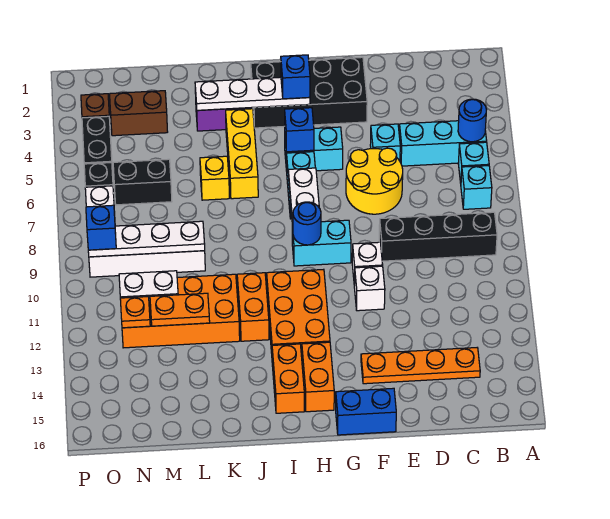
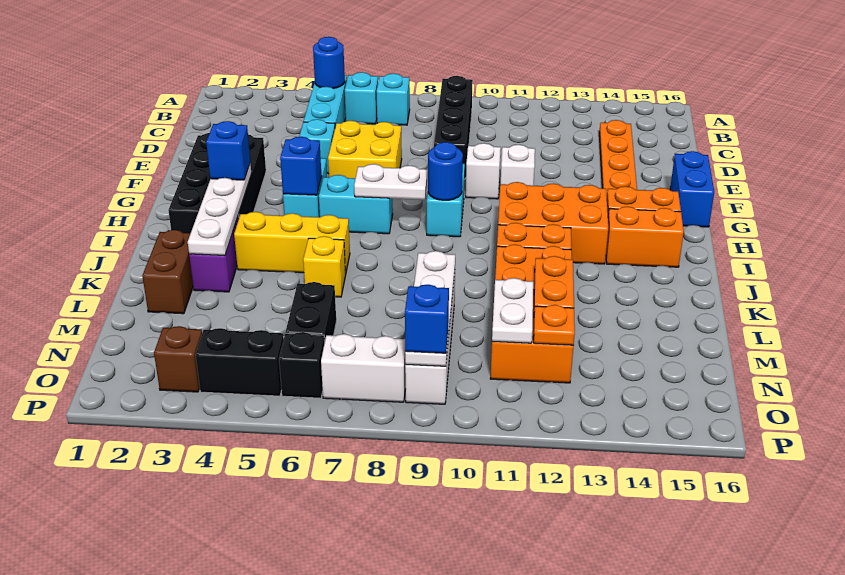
yellow 2x2 round brick [346,148,403,214] -> yellow 2x2 brick [328,121,402,178]
brown 1x2 brick [110,91,168,136] -> brown 1x2 brick moved to [142,230,193,314]

